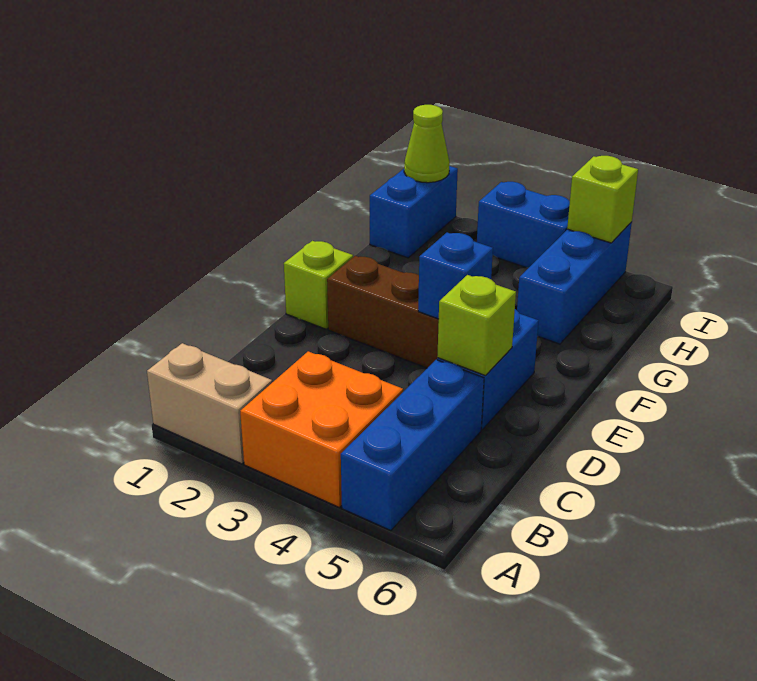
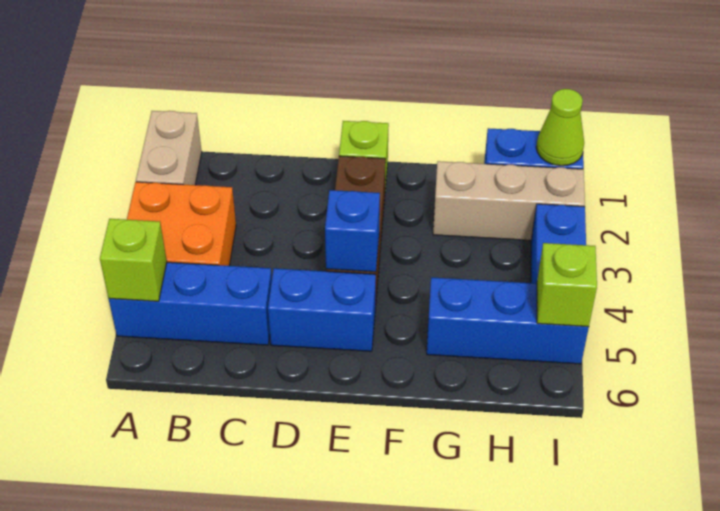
lime 1x1 brick [437,275,516,376] -> lime 1x1 brick moved to [100,219,167,301]
none -> tan 1x3 brick [433,161,585,240]

